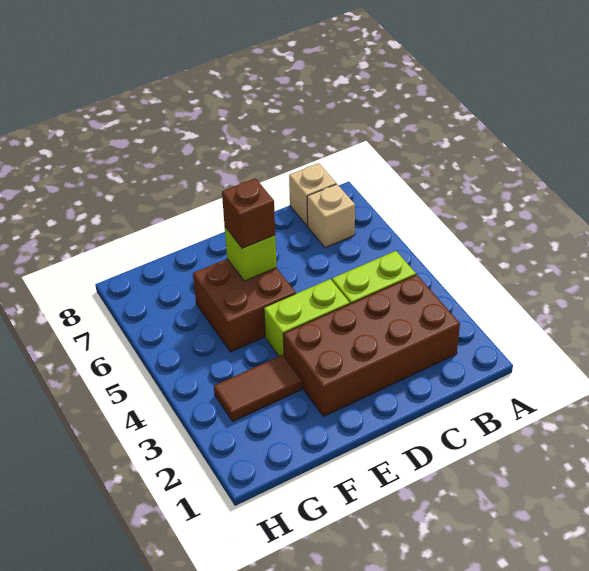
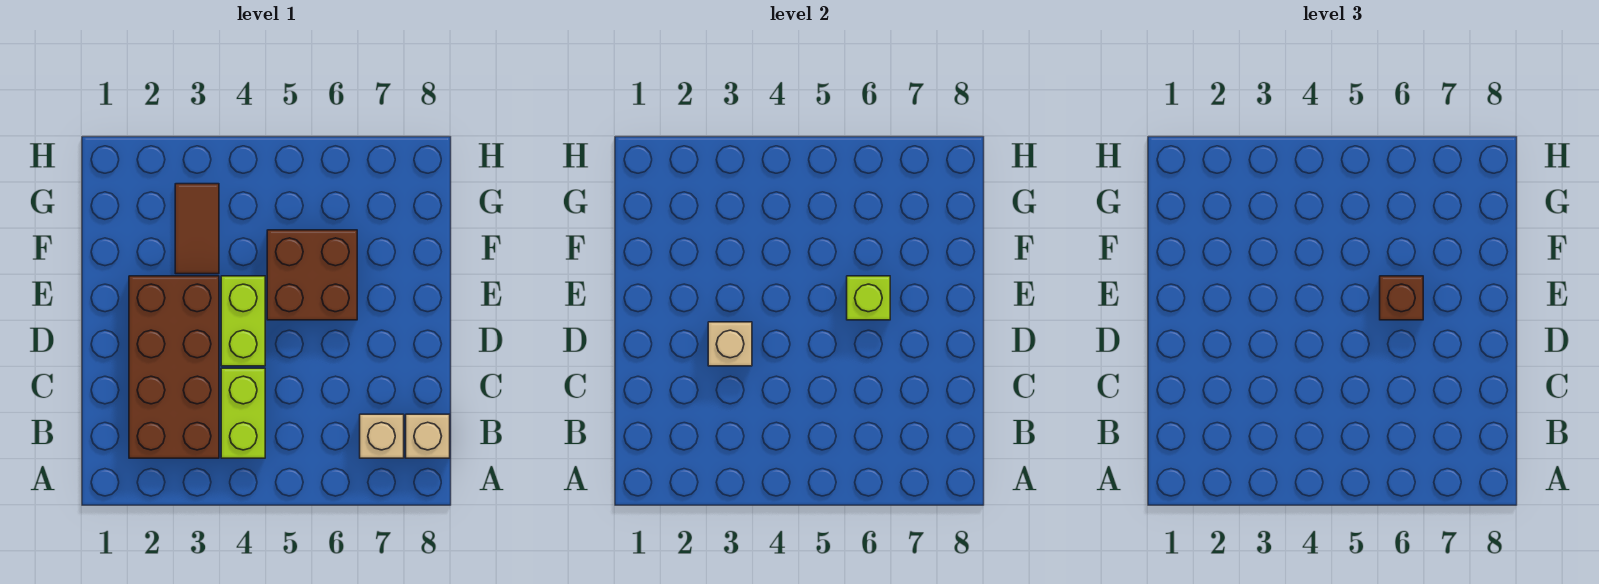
none -> tan 1x1 brick [708,322,752,366]

